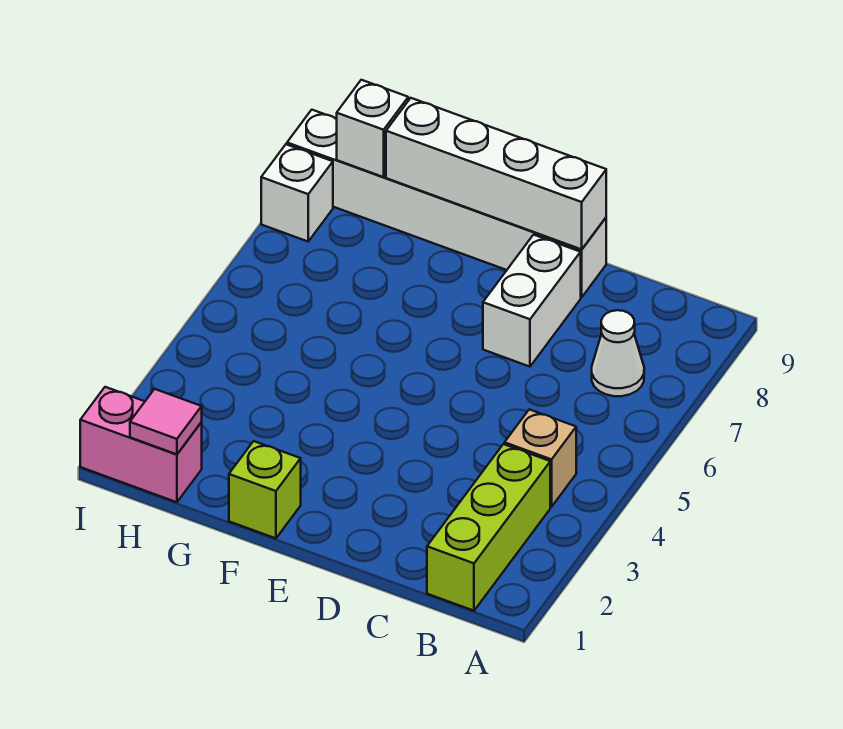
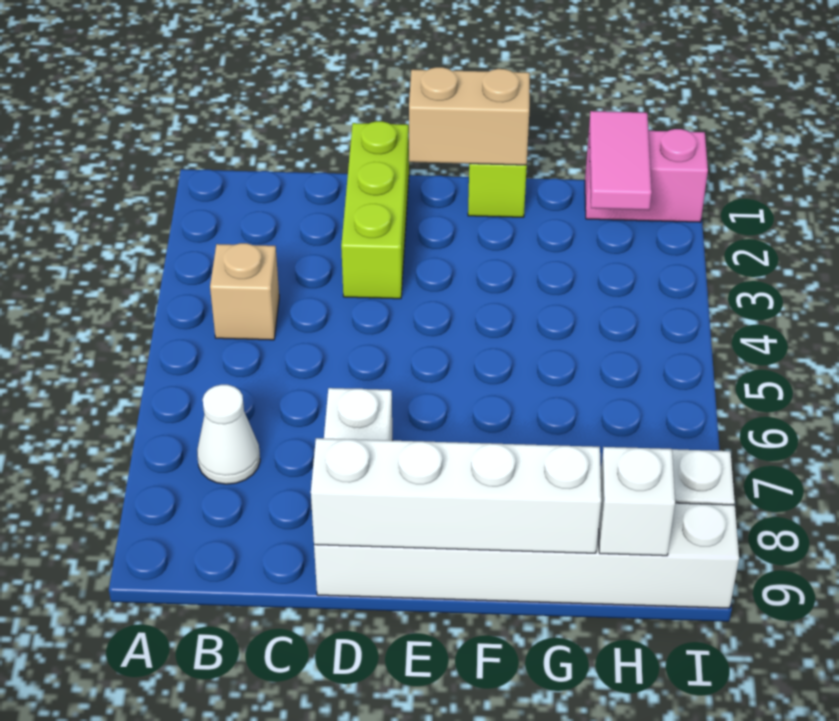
lime 1x3 brick [427,444,550,611] -> lime 1x3 brick moved to [341,121,409,299]
none -> tan 1x2 brick [409,67,530,165]
pink 1x1 tile [130,389,202,454] -> pink 1x2 tile [589,111,652,210]

